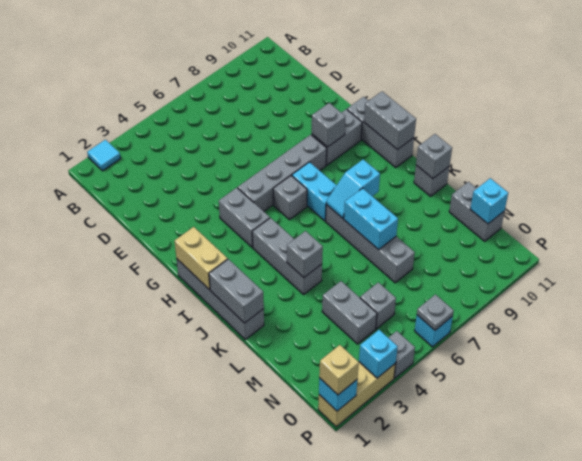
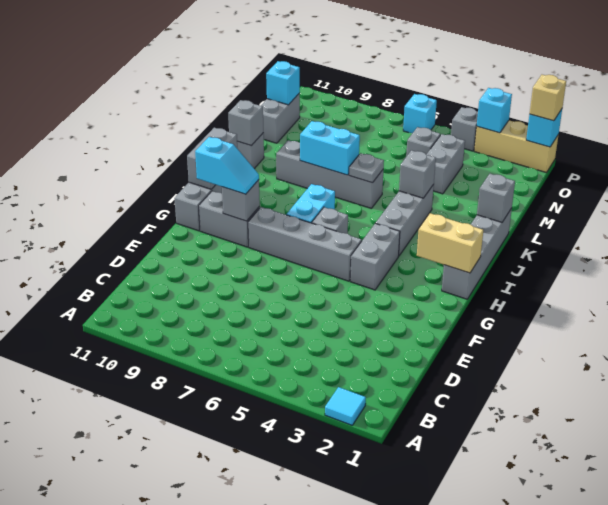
tan 1x2 brick [175,227,228,290] -> tan 1x2 brick turned to [417,213,483,273]
grey 1x2 brick [209,259,264,323] -> grey 1x1 brick [477,174,515,222]
grey 1x4 brick [326,205,415,283] -> grey 1x4 brick turned to [276,140,383,209]
cyan 1x2 slope [326,159,380,218] -> cyan 1x2 slope moved to [195,137,259,194]
cyan 1x2 brick [344,188,398,250] -> cyan 1x2 brick turned to [300,121,360,175]
grey 1x1 plate [417,295,454,330] -> grey 1x1 plate moved to [349,153,384,183]

